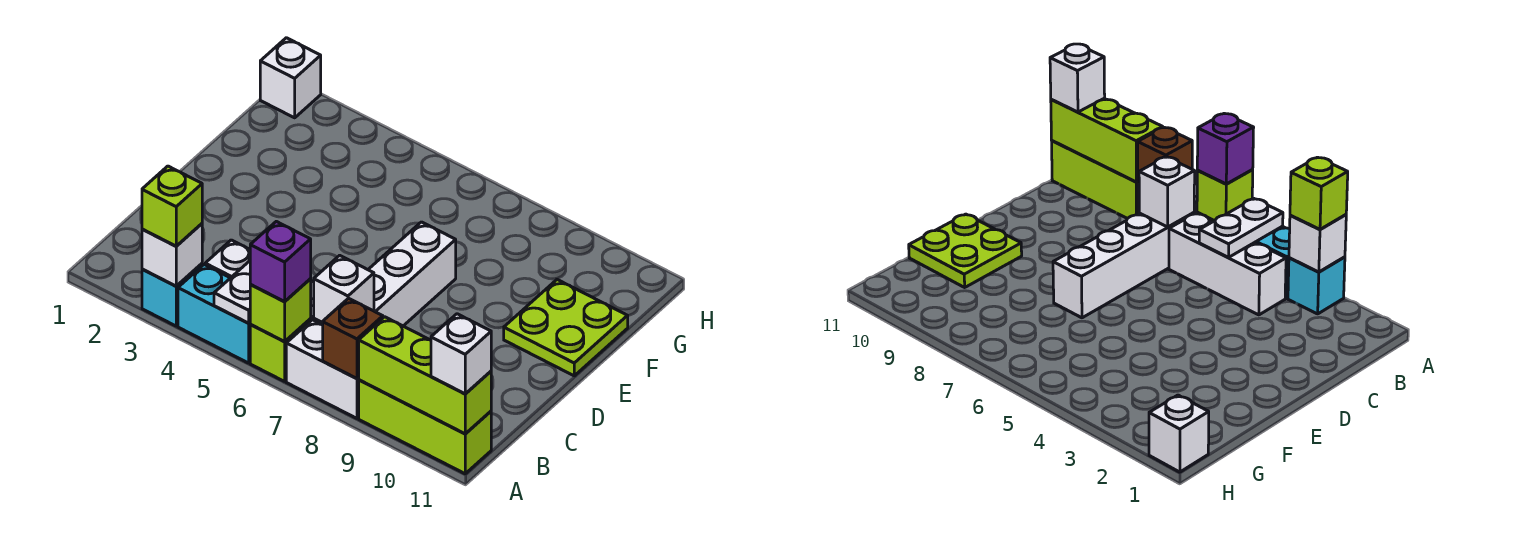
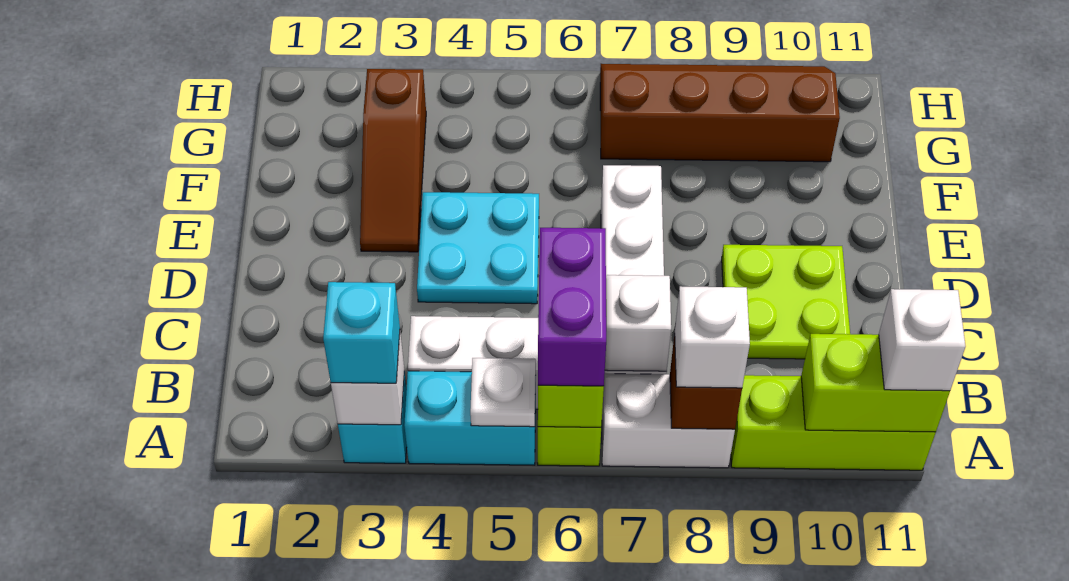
lime 1x1 brick [142,166,202,246] -> cyan 1x1 brick [323,282,400,383]
white 1x2 plate [214,261,250,323] -> white 1x1 plate [470,358,536,427]
purple 1x1 brick [250,221,311,302] -> purple 1x2 brick [538,228,606,386]
lime 1x3 brick [359,317,491,434] -> lime 1x2 brick [801,334,950,432]
none -> cyan 2x2 plate [417,192,539,304]
none -> brown 1x3 slope [360,69,426,252]
lime 2x2 plate [504,280,628,376] -> lime 2x2 plate moved to [722,245,850,359]
none -> brown 2x4 slope [600,64,840,162]
white 1x1 brick [260,38,321,118] -> white 1x1 brick moved to [675,286,750,388]

